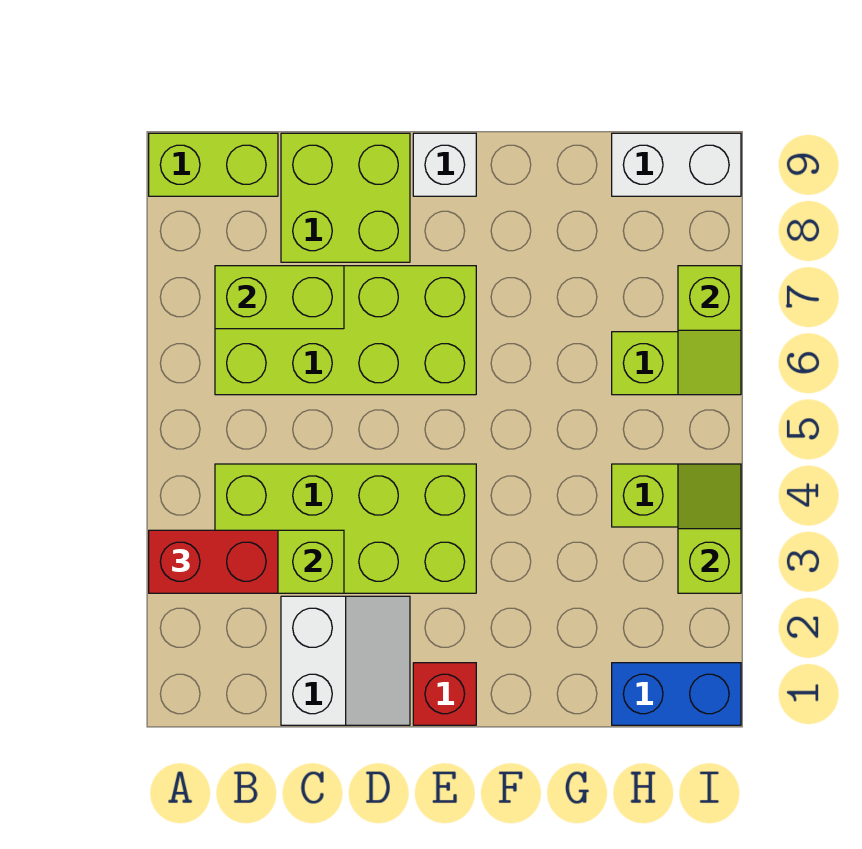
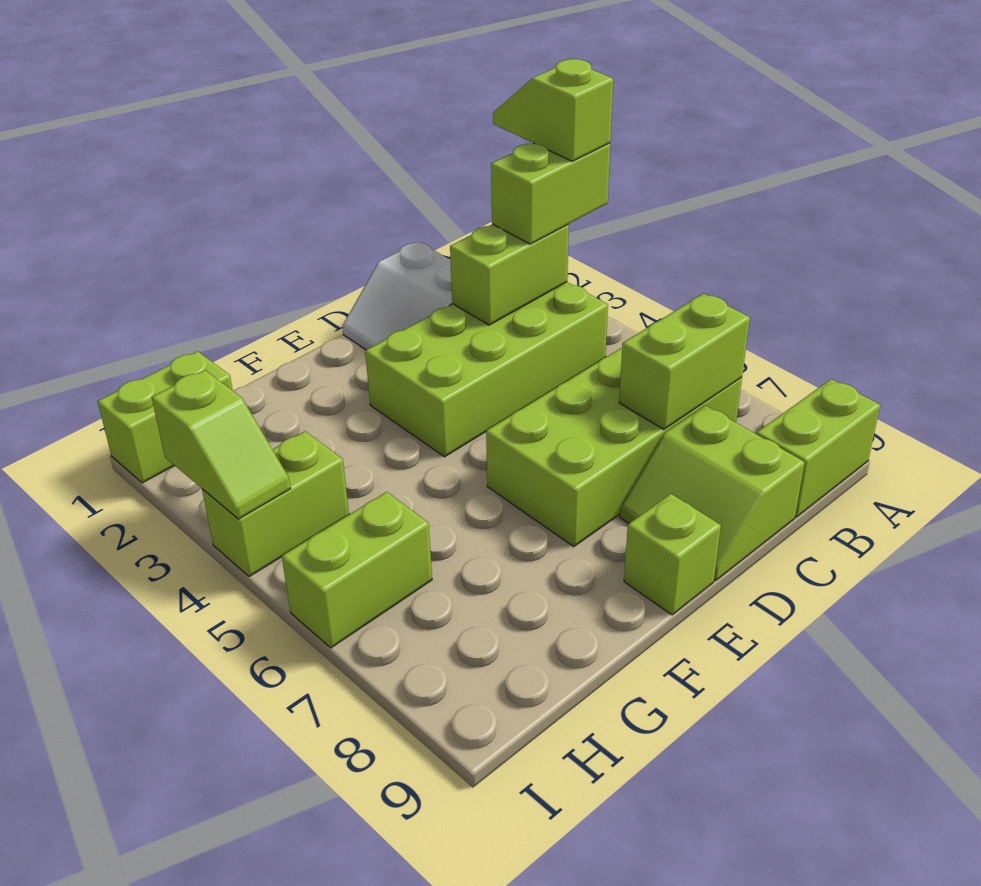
red 1x2 brick [149,530,278,593] -> lime 1x2 brick [491,143,610,244]
lime 2x2 brick [281,133,410,262] -> lime 2x2 slope [620,405,805,581]
red 1x1 brick [413,663,476,725] -> none
white 1x1 brick [413,133,476,196] -> lime 1x1 brick [624,494,721,615]
blue 1x2 brick [612,663,741,725] -> lime 1x2 brick [97,351,233,483]
white 1x2 brick [612,133,741,196] -> none
lime 1x2 slope [678,266,741,395] -> lime 1x2 slope moved to [493,59,613,161]

